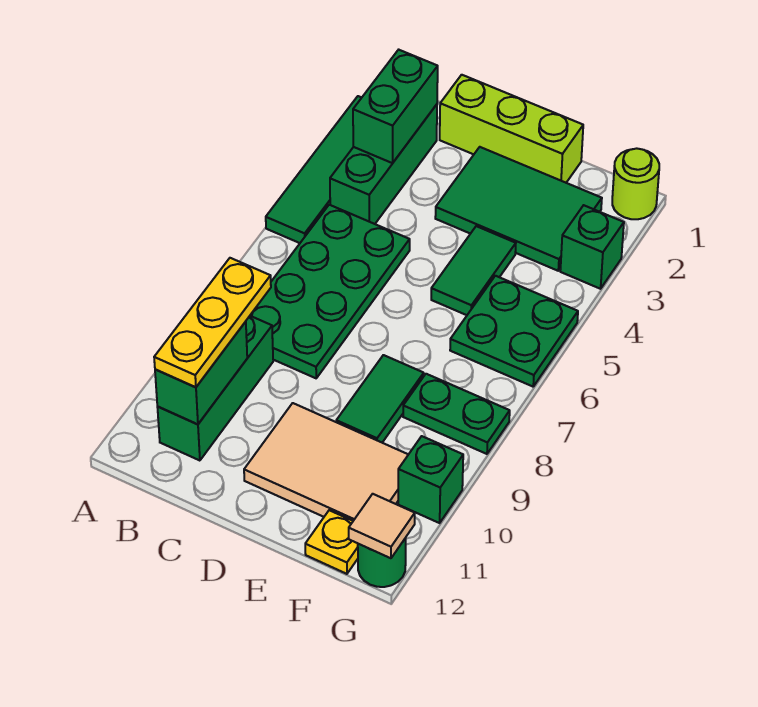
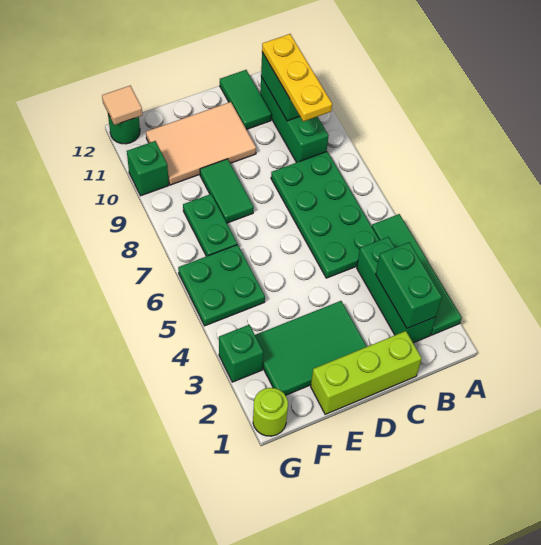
green 1x2 tile [431,226,516,315] -> green 1x2 tile moved to [220,70,271,130]
green 1x2 plate [403,374,510,454] -> green 1x2 plate turned to [183,194,237,256]
yellow 1x1 plate [305,510,358,574] -> none

